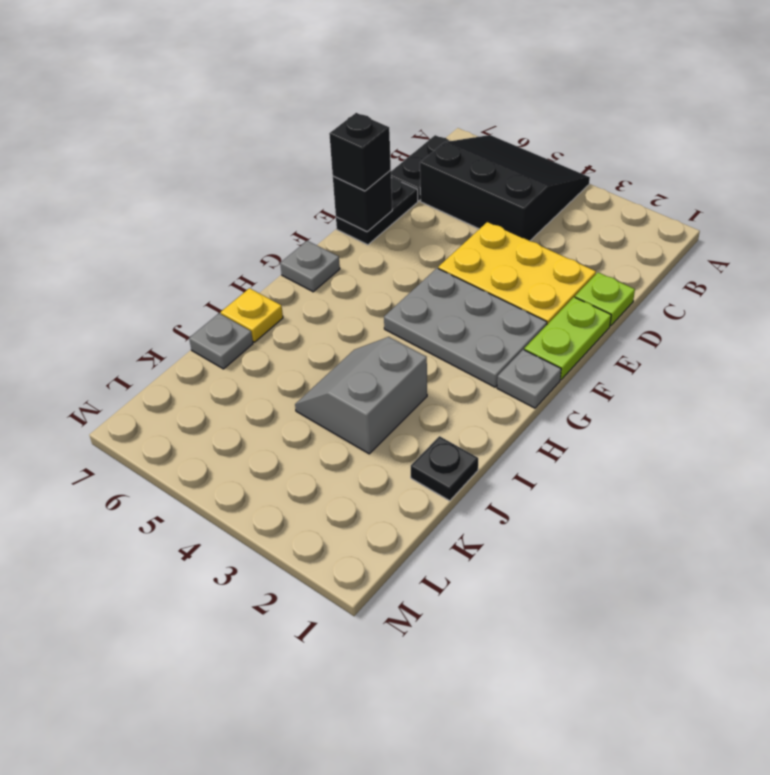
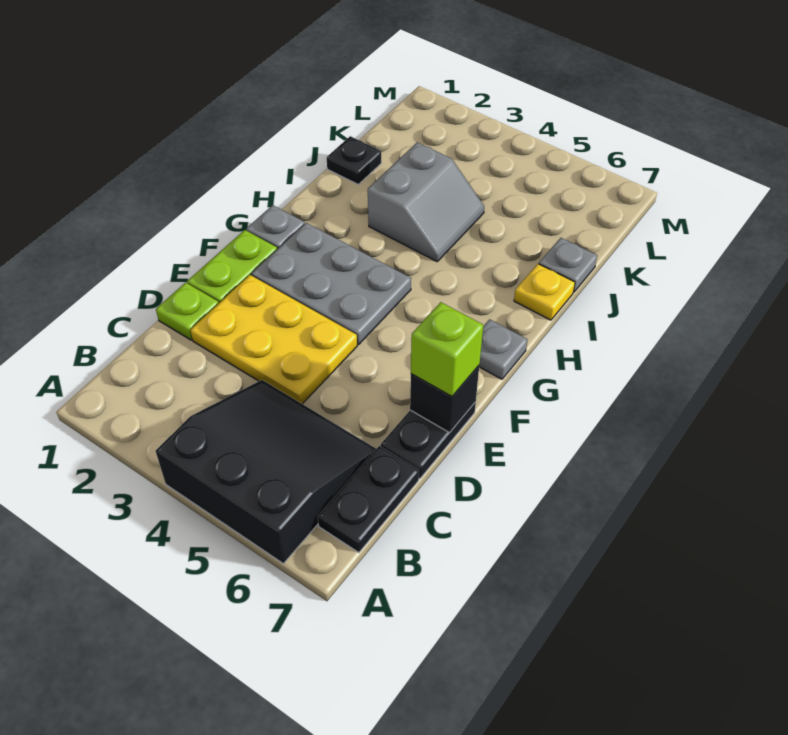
black 3x3 slope [420,135,590,241] -> black 3x3 slope turned to [156,380,376,563]
black 1x1 brick [329,113,391,191] -> lime 1x1 brick [411,302,483,397]

